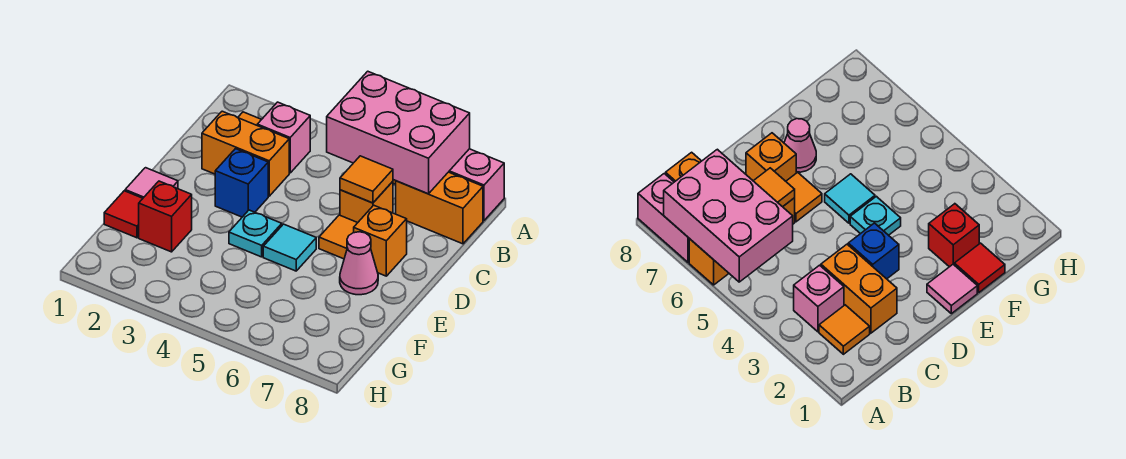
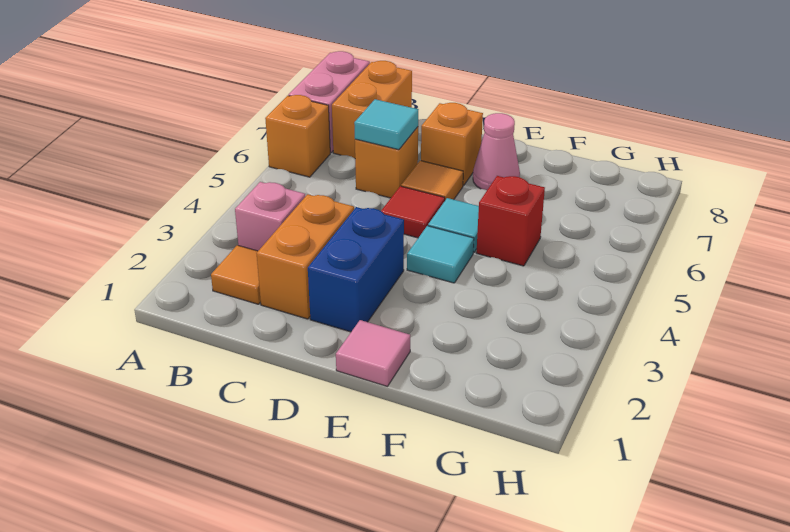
pink 2x3 brick [327,71,470,194] -> none
orange 1x1 tile [340,156,393,203] -> cyan 1x1 tile [354,99,419,150]
blue 1x1 brick [215,149,268,217] -> blue 1x2 brick [308,207,404,332]
cyan 1x1 plate [229,210,282,257] -> cyan 1x1 tile [407,226,474,283]
red 1x1 tile [104,191,143,238] -> red 1x1 tile moved to [381,186,445,238]
red 1x1 brick [139,181,192,252] -> red 1x1 brick moved to [476,176,545,266]

